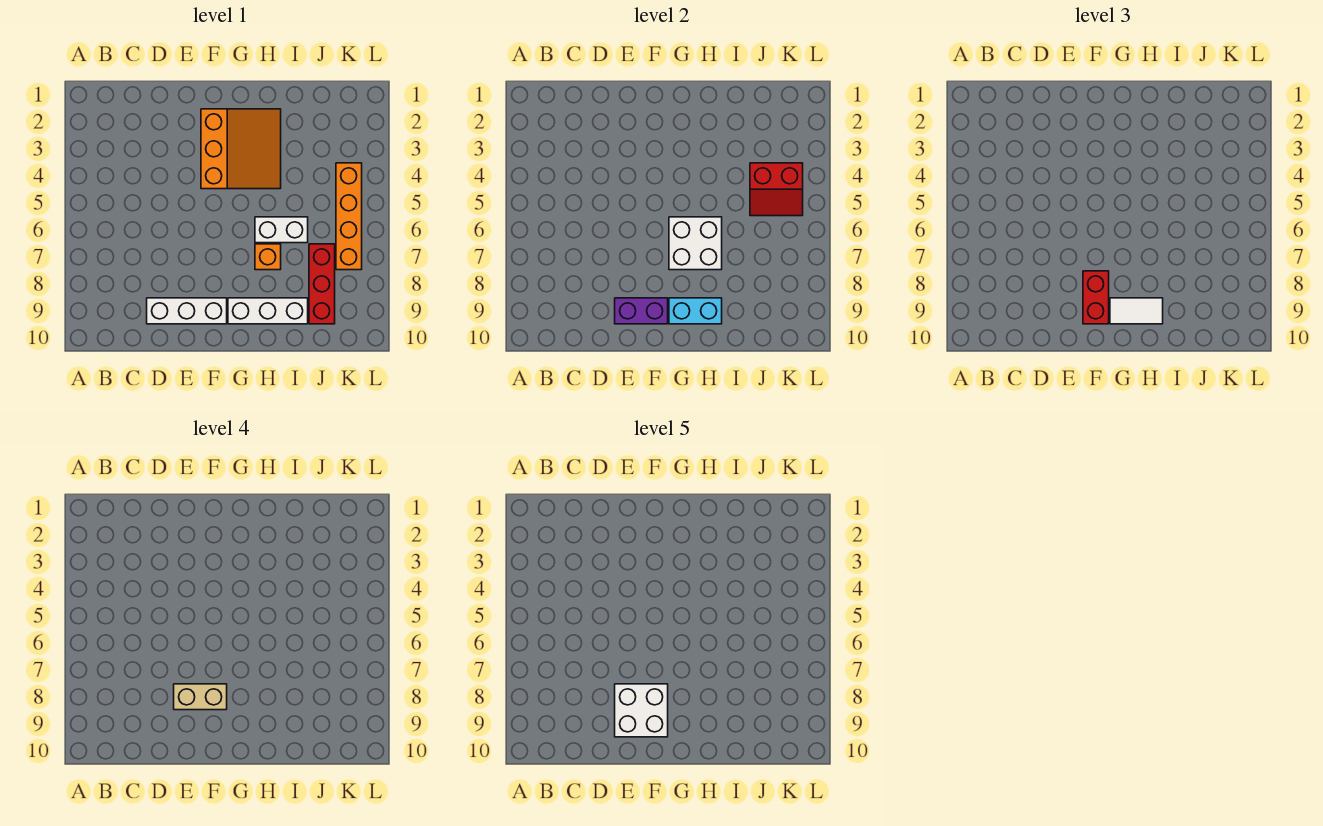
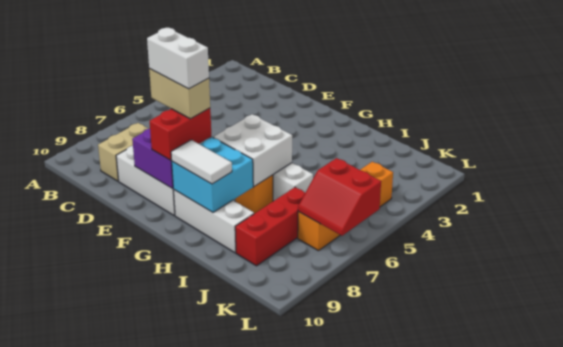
none -> tan 1x2 brick [98,123,148,181]
white 2x2 brick [615,684,668,737] -> white 1x2 brick [147,28,209,89]
orange 3x3 slope [201,109,281,189] -> none
cyan 1x2 brick [669,298,722,324] -> cyan 2x2 brick [172,137,253,212]
red 2x2 slope [750,163,803,216] -> red 2x2 slope moved to [298,158,381,236]

